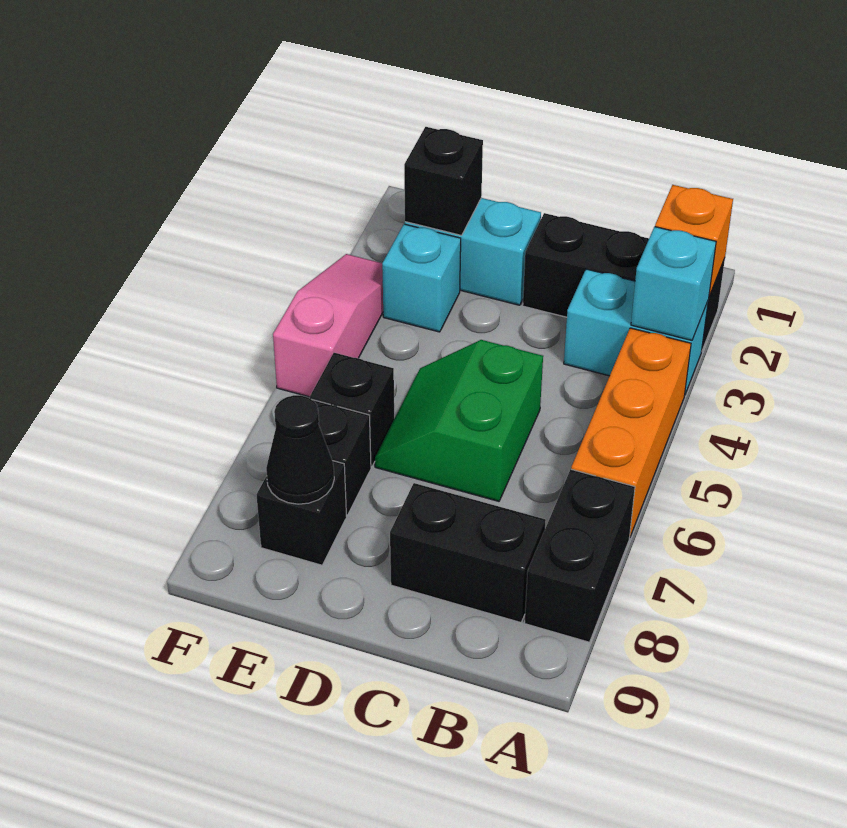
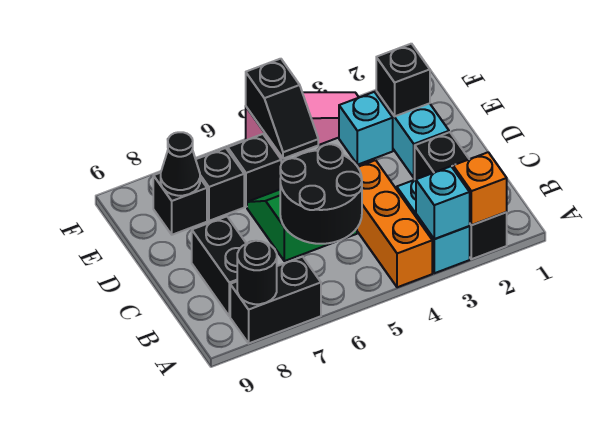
orange 1x3 brick [571,328,691,536] -> orange 1x3 brick turned to [357,160,432,287]
none -> black 1x1 round brick [237,241,277,304]
none -> black 2x2 round brick [280,144,362,244]
none -> black 1x2 slope [246,59,318,159]

